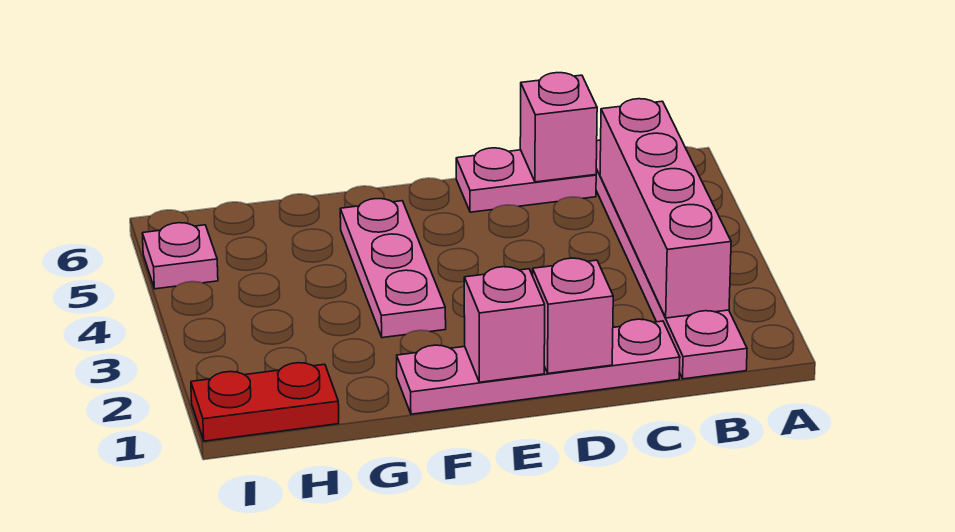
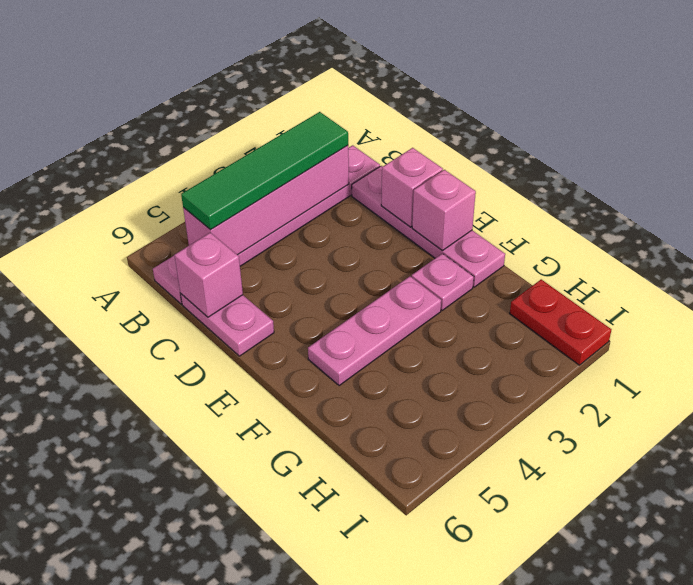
none -> green 1x4 tile [181,112,348,230]
pink 1x1 plate [142,223,218,289] -> pink 1x1 plate moved to [412,254,474,311]

